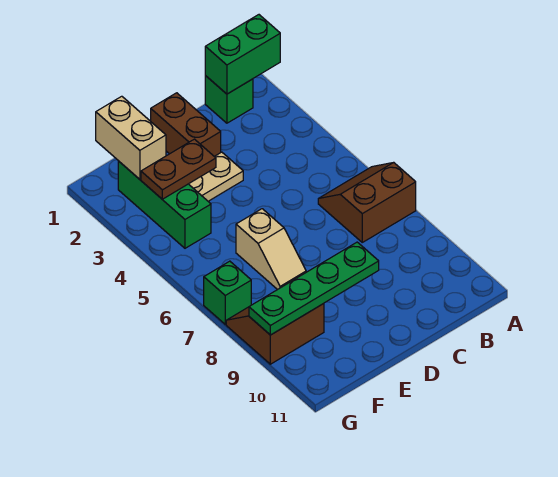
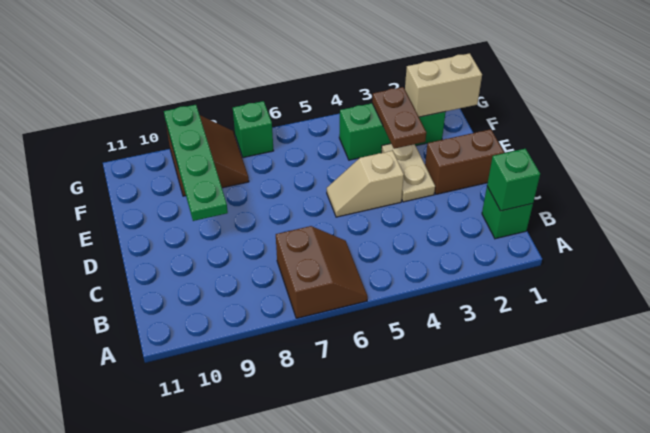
green 1x2 brick [205,15,280,94] -> green 1x1 brick [487,149,540,211]
tan 1x2 slope [236,209,306,290] -> tan 1x2 slope moved to [327,151,404,217]

